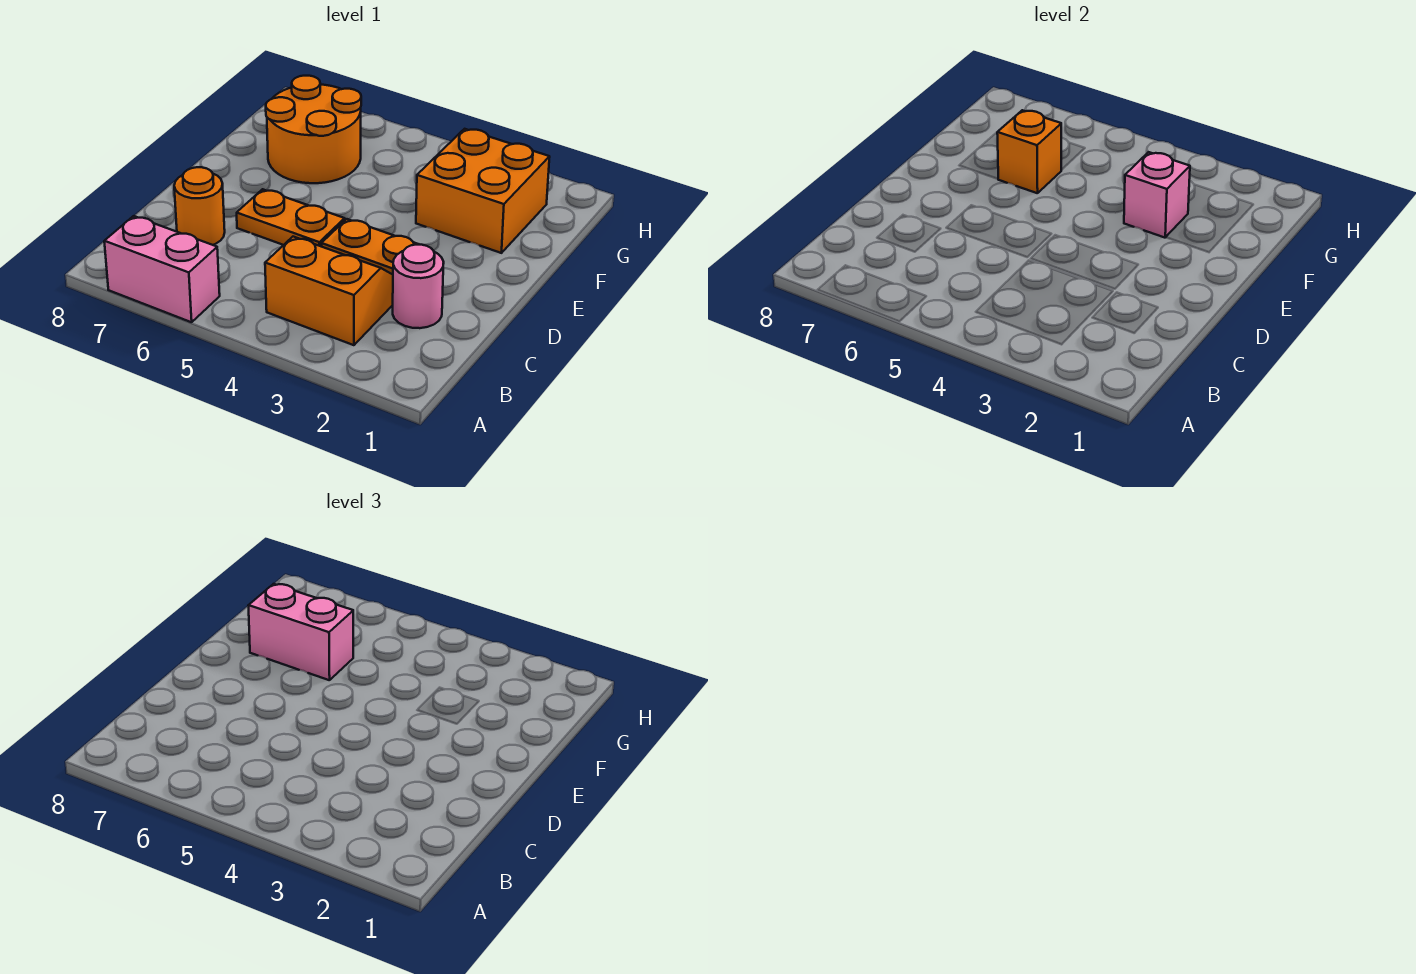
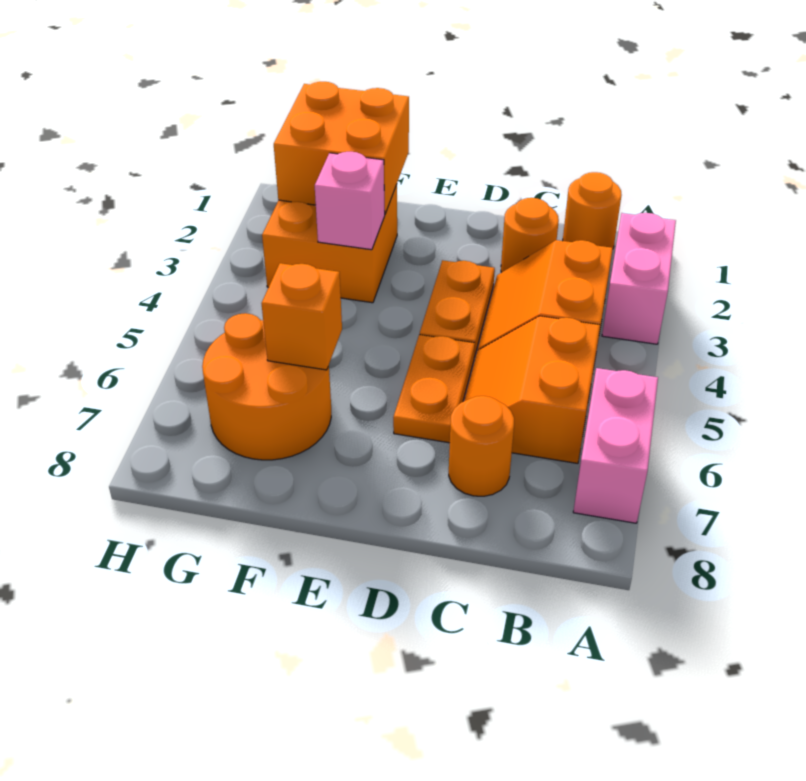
none -> orange 1x1 round brick [563,172,621,248]
none -> orange 2x2 slope [464,316,600,463]
pink 1x1 round brick [393,245,444,328] -> orange 1x1 round brick [501,198,559,273]
none -> orange 2x2 brick [274,82,409,214]
pink 1x2 brick [248,584,353,680] -> pink 1x2 brick moved to [602,213,676,344]

